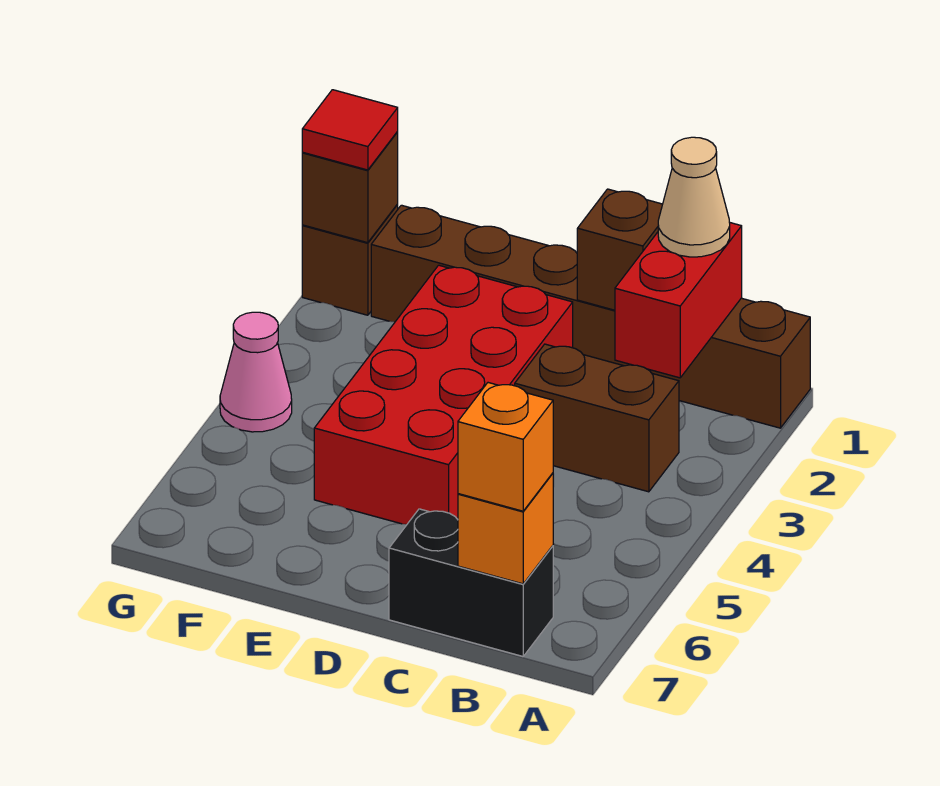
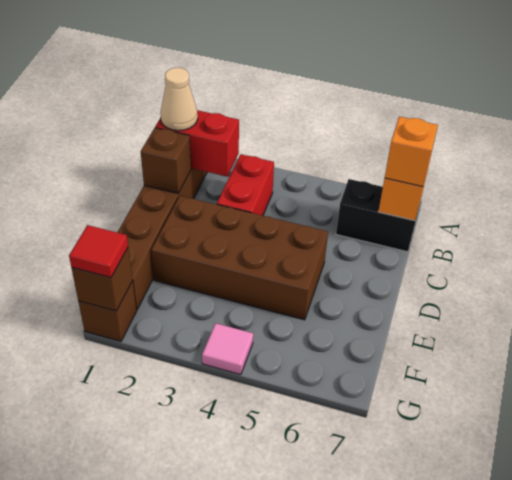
brown 1x2 brick [515,344,679,492] -> red 1x2 brick [217,154,274,216]
black 1x2 brick [389,509,553,656] -> black 1x2 brick turned to [336,179,419,252]
red 2x4 brick [314,265,573,524] -> brown 2x4 brick [151,196,328,320]
pink 1x1 cone [220,312,292,432] -> pink 1x1 tile [202,323,253,375]

